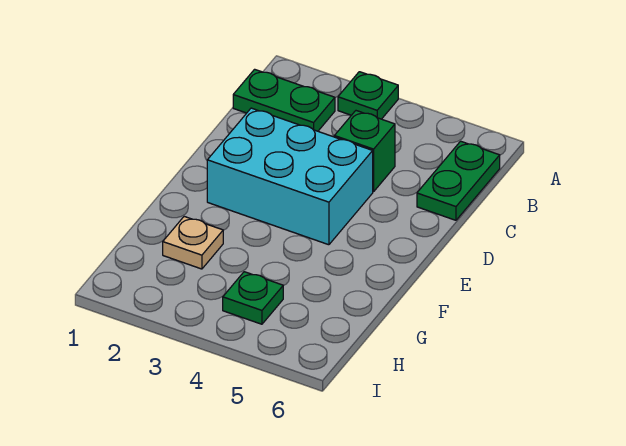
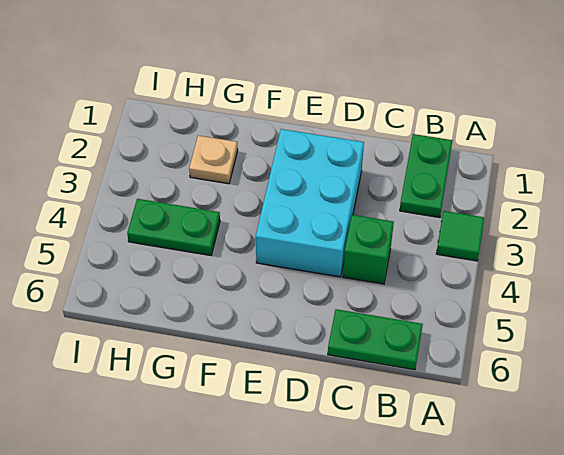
green 1x1 plate [338,72,398,119] -> green 1x1 tile [436,211,484,261]
green 1x1 plate [223,272,283,324] -> green 1x2 plate [127,199,220,255]

